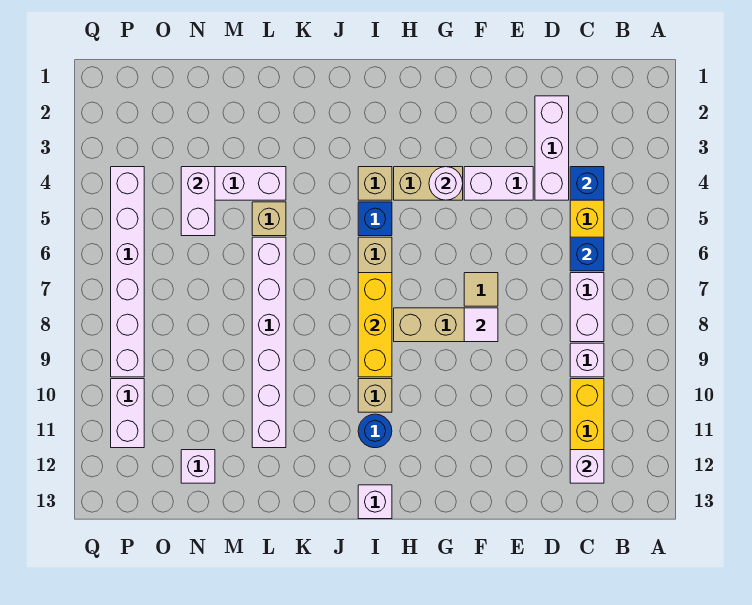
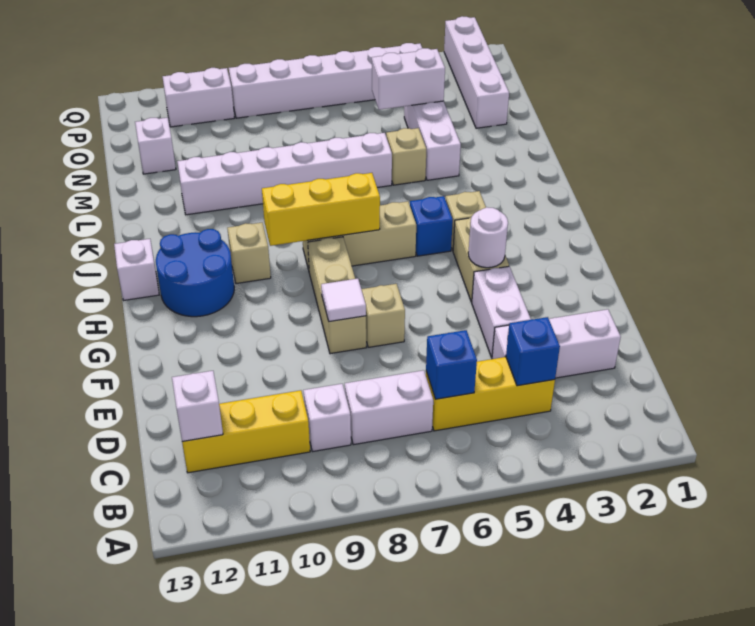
tan 1x1 tile [464,273,498,306] -> tan 1x1 brick [361,284,405,347]
blue 1x1 round brick [358,414,392,448] -> blue 2x2 round brick [156,229,234,317]
none -> white 1x4 brick [444,16,509,128]

